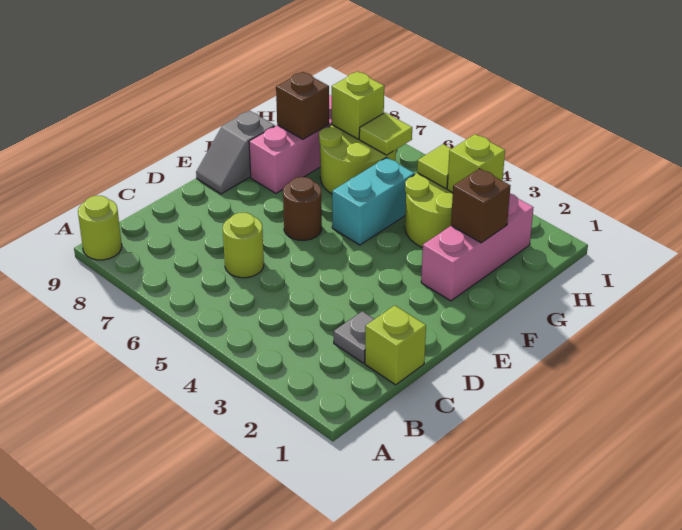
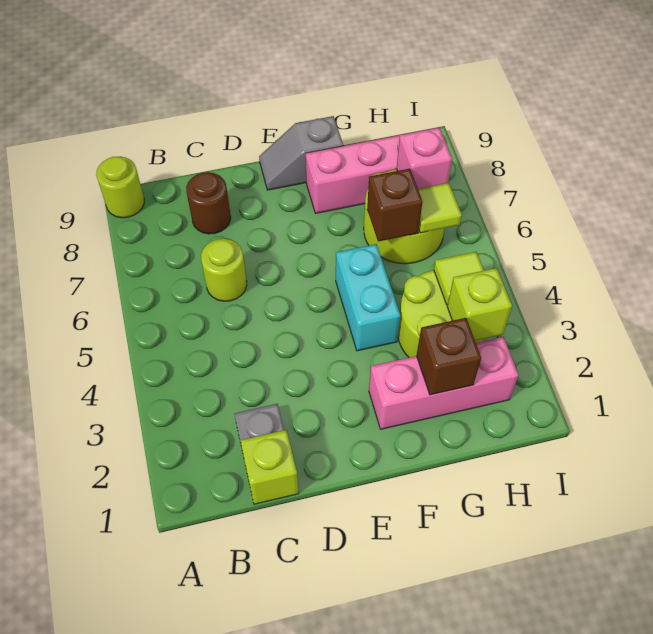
brown 1x1 round brick [283,177,322,240] -> brown 1x1 round brick moved to [186,172,231,234]
cyan 1x2 brick [332,157,414,245] -> cyan 1x2 brick turned to [336,244,400,351]
brown 1x1 brick [276,72,329,139] -> brown 1x1 brick moved to [367,169,423,241]
lime 1x1 brick [332,71,384,139] -> pink 1x1 brick [397,128,452,189]

